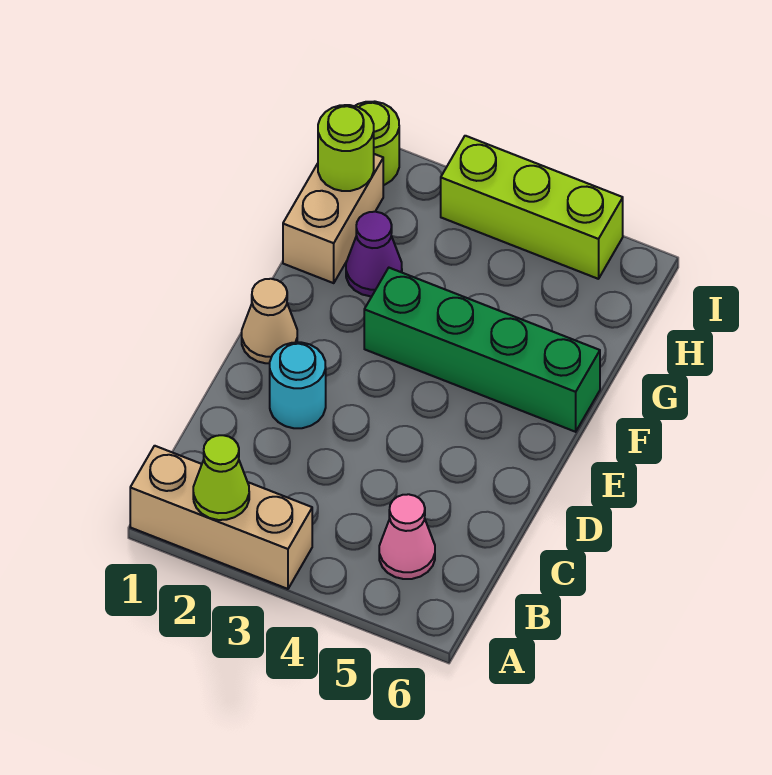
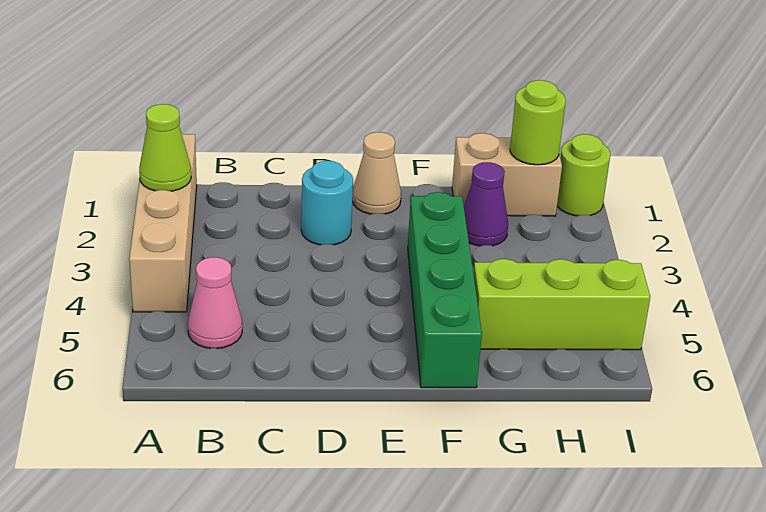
tan 1x3 brick [130,446,312,589] -> tan 1x4 brick [129,133,197,312]
lime 1x3 brick [441,136,623,279] -> lime 1x3 brick turned to [473,259,650,350]

